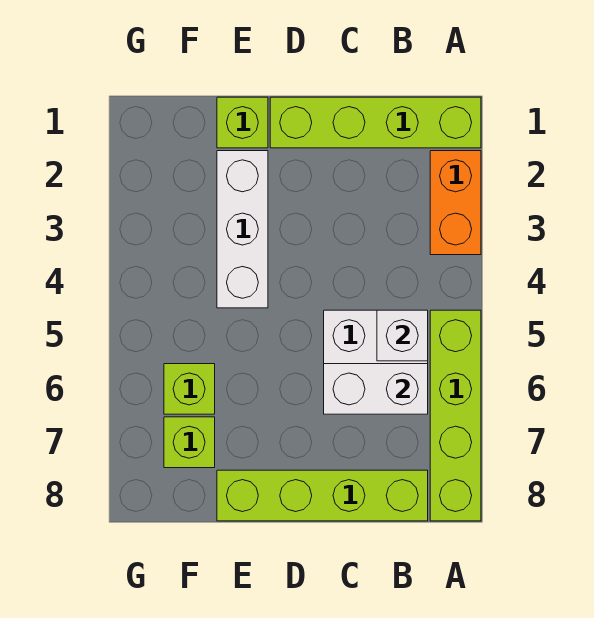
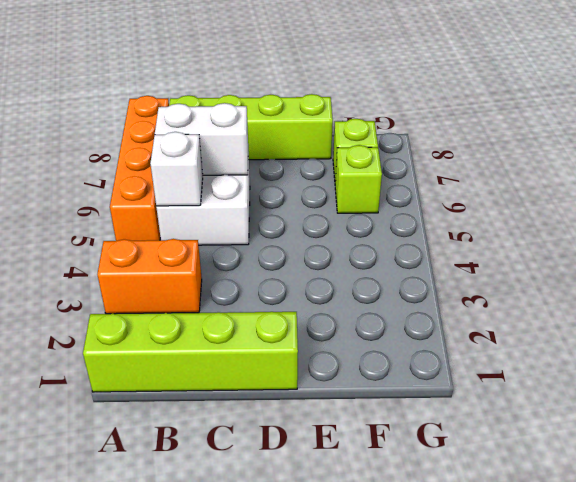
orange 1x2 brick [430,151,481,255] -> orange 1x2 brick turned to [97,239,202,314]
lime 1x4 brick [430,310,481,521] -> orange 1x4 brick [110,96,169,241]
lime 1x1 brick [217,97,268,148] -> none
white 1x3 brick [217,151,268,308] -> none

